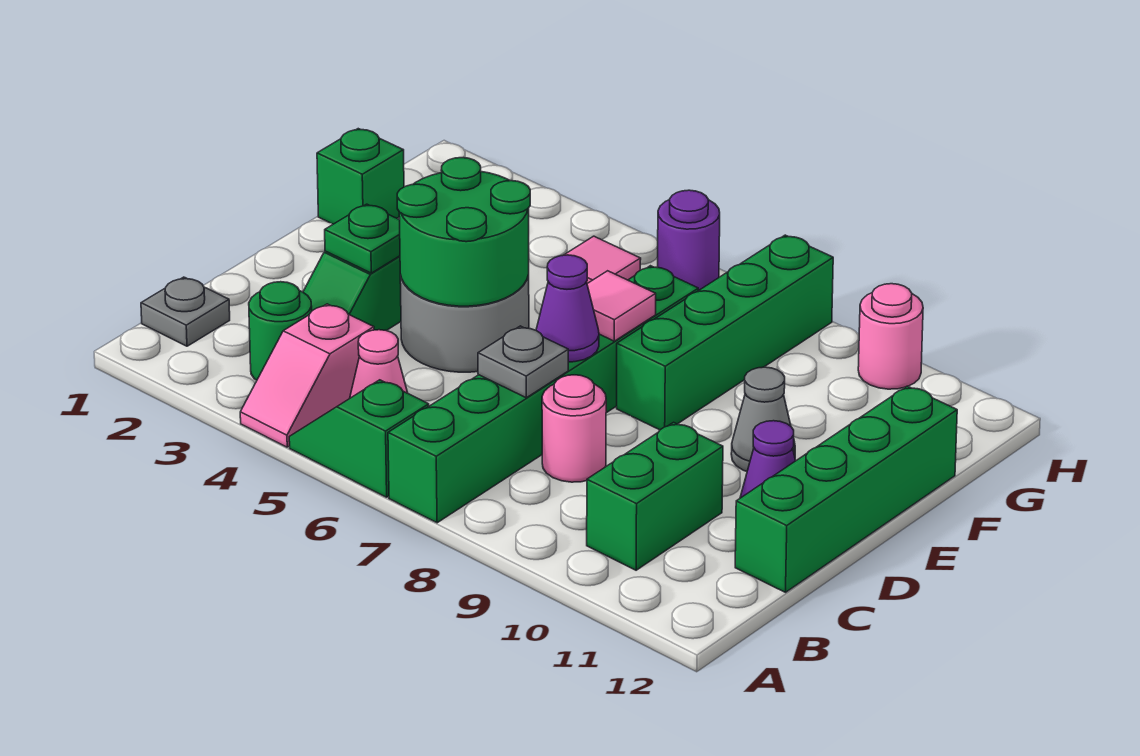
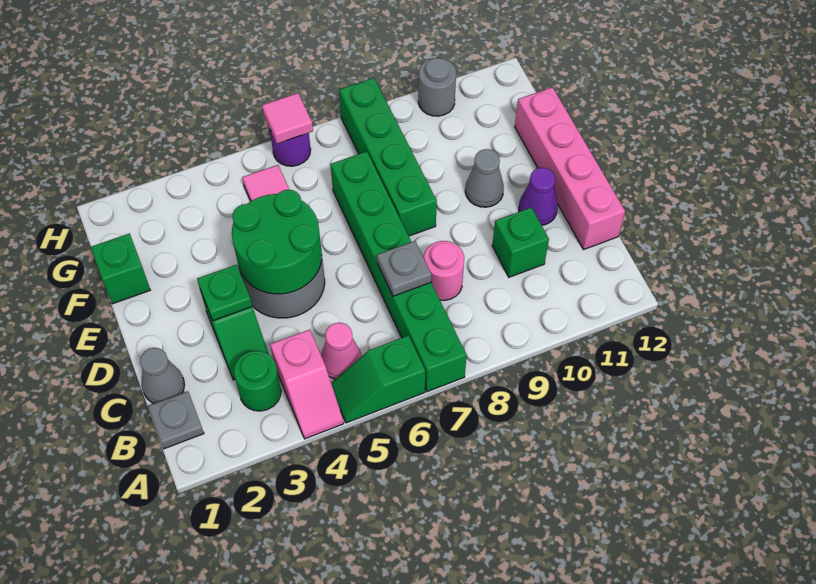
green 1x2 brick [587,422,723,570] -> green 1x1 brick [492,207,549,277]
none -> grey 1x1 cone [140,348,185,404]
green 1x4 brick [735,386,957,592] -> pink 1x4 brick [515,87,625,250]
purple 1x1 cone [536,255,599,362] -> none
pink 1x1 tile [587,271,656,341] -> pink 1x1 tile moved to [262,93,313,144]
pink 1x1 round brick [858,284,923,389] -> grey 1x1 round brick [418,58,456,116]

